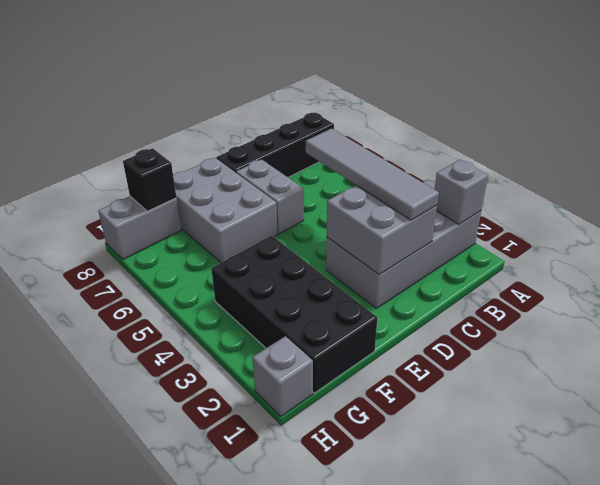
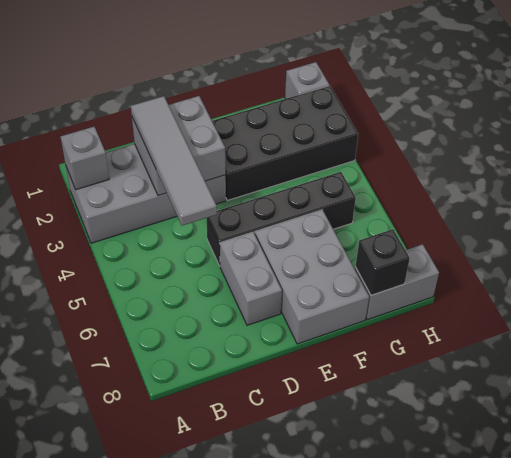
black 1x4 brick [216,113,334,177] -> black 1x4 brick moved to [206,172,356,266]
black 2x4 brick [211,236,377,393] -> black 2x4 brick turned to [212,86,358,200]

